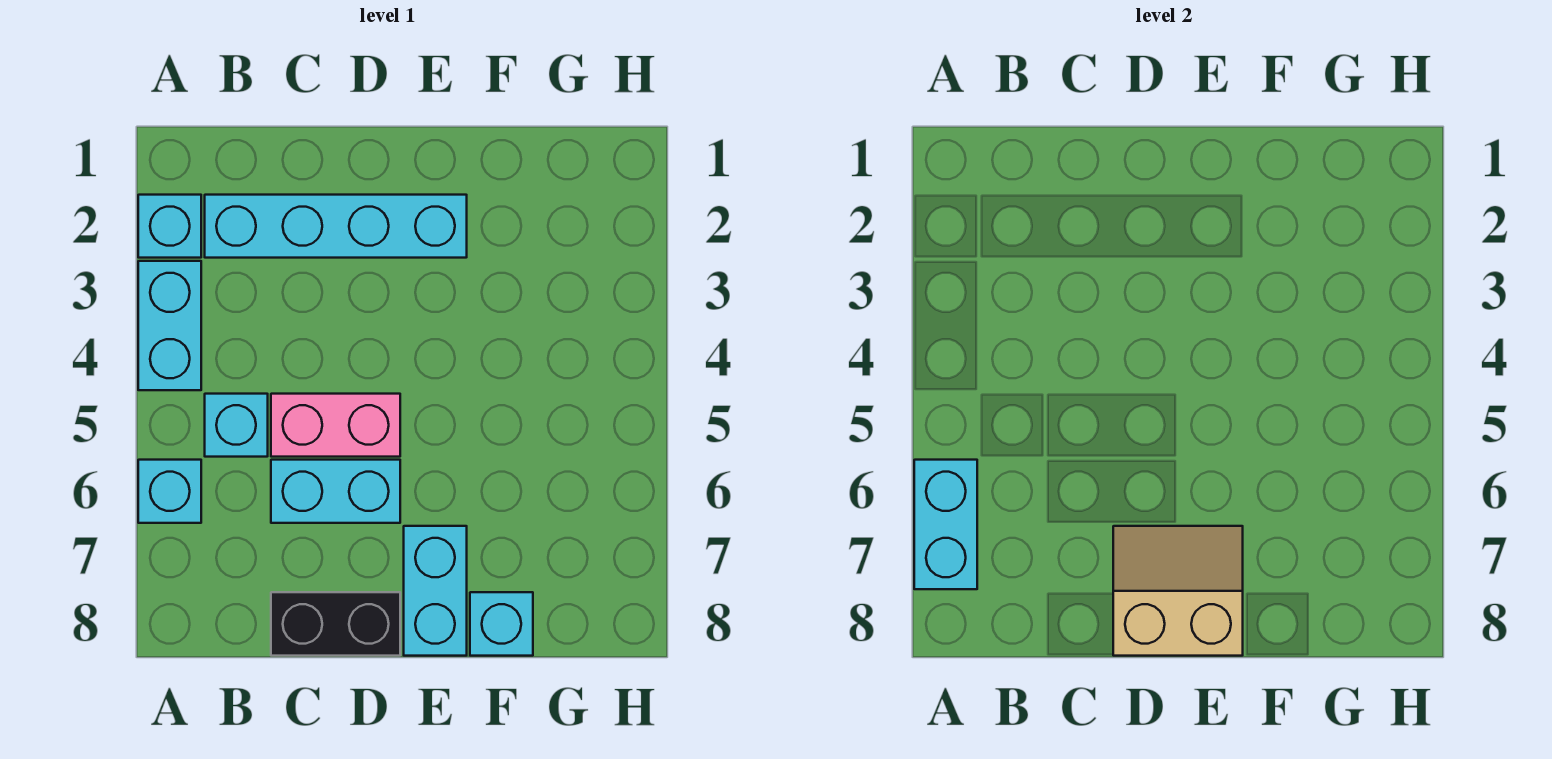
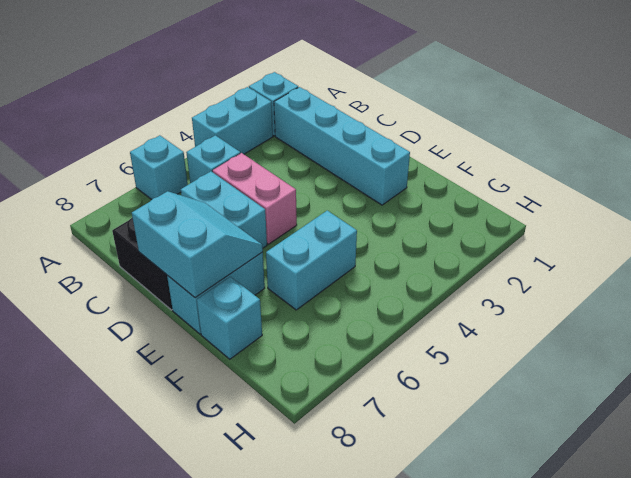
cyan 1x2 brick [914,460,977,589] -> cyan 1x2 brick moved to [266,210,357,310]
tan 2x2 slope [1113,526,1243,656] -> cyan 2x2 slope [132,191,263,298]

